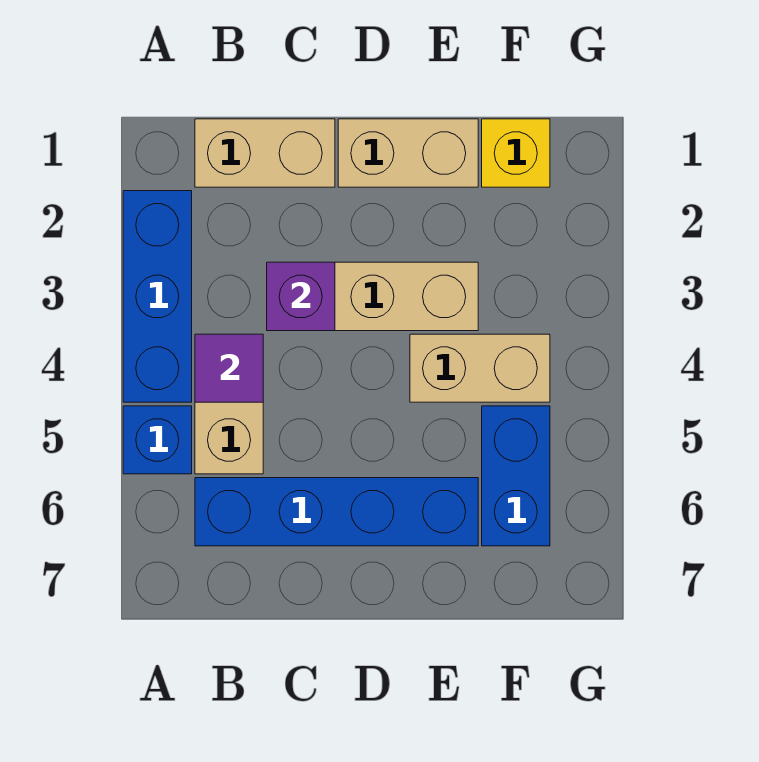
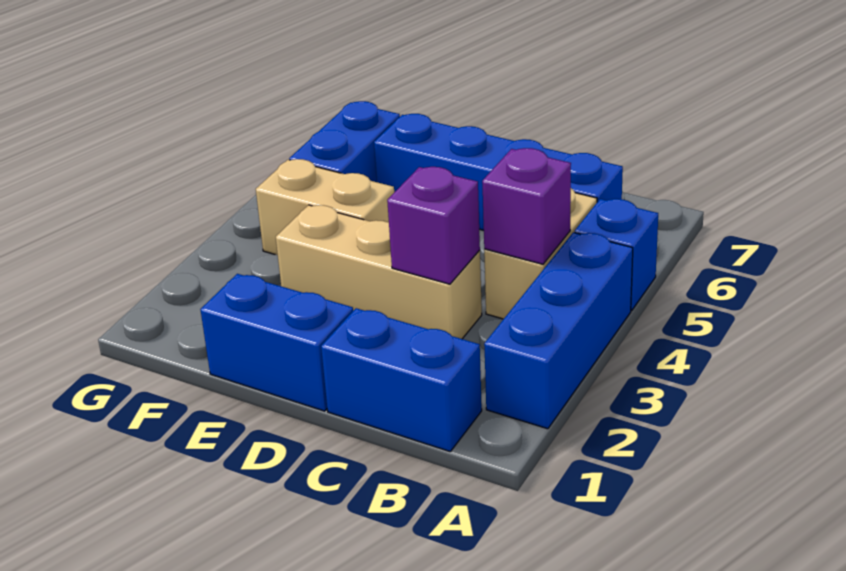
tan 1x2 brick [195,119,335,187] -> blue 1x2 brick [321,308,482,451]
purple 1x1 tile [195,334,263,402] -> purple 1x1 brick [482,148,571,264]
tan 1x2 brick [338,119,478,187] -> blue 1x2 brick [200,274,353,411]
yellow 1x1 brick [482,119,550,187] -> none

